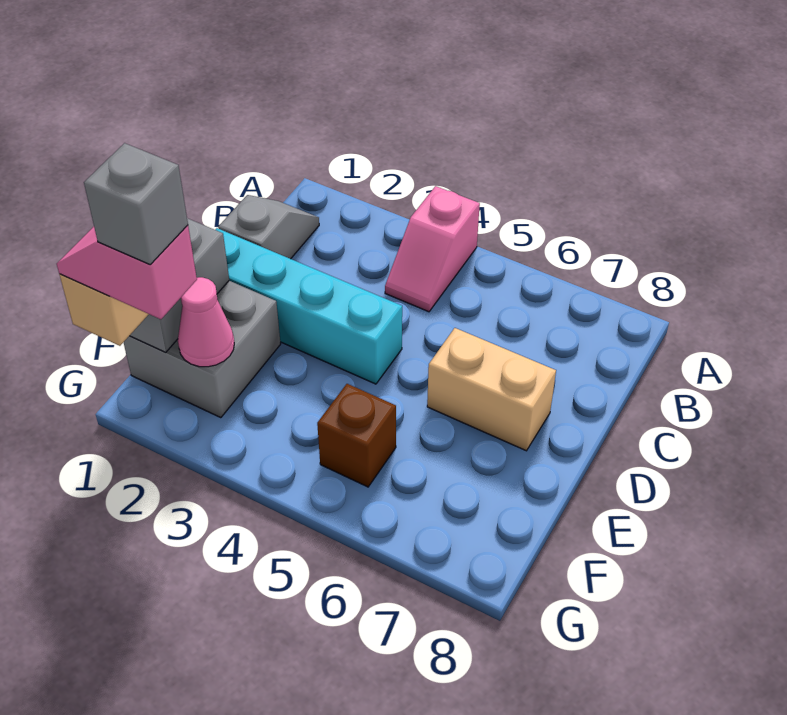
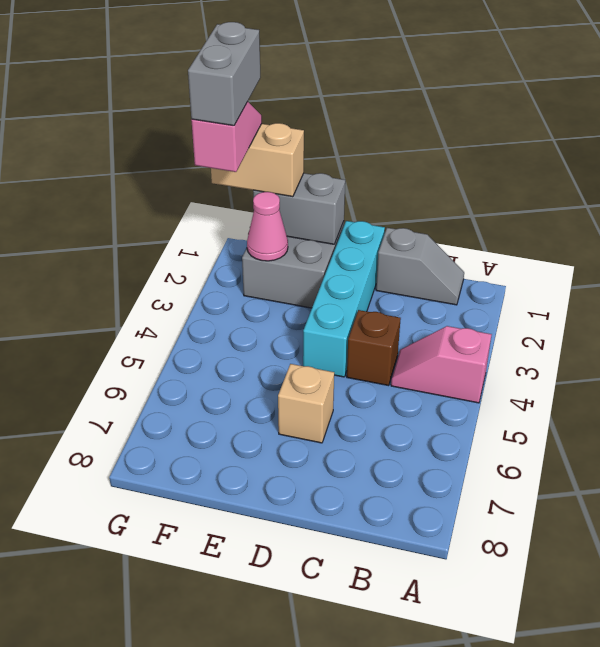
tan 1x2 brick [427,328,556,451] -> tan 1x1 brick [278,364,334,443]
brown 1x1 brick [317,384,396,487] -> brown 1x1 brick moved to [347,310,401,386]
grey 1x1 brick [84,143,188,264] -> grey 1x2 brick [188,22,260,126]

